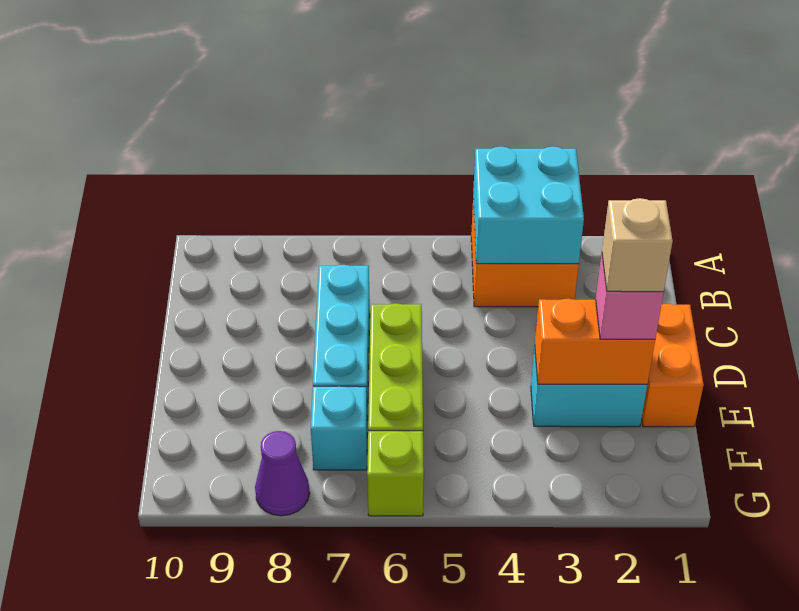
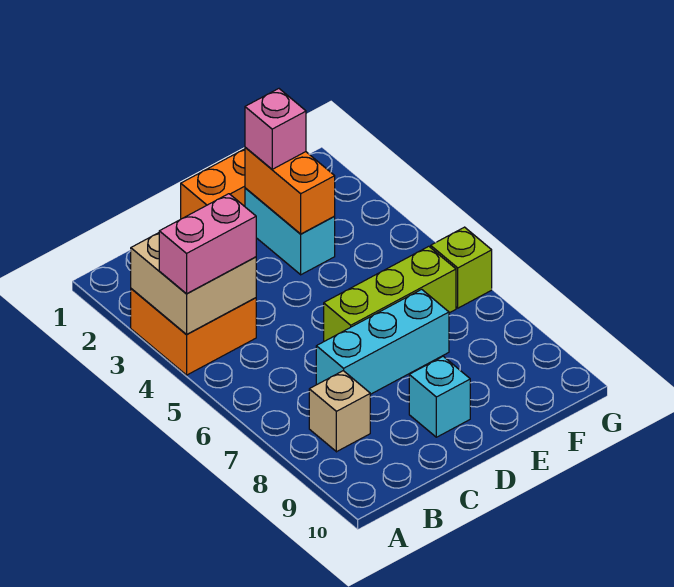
cyan 2x2 brick [473,147,584,264] -> tan 2x2 brick [131,233,256,334]
none -> pink 1x2 brick [159,194,256,294]
tan 1x1 brick [602,198,673,292] -> tan 1x1 brick moved to [309,371,370,452]
cyan 1x1 brick [311,386,367,470] -> cyan 1x1 brick moved to [409,356,470,437]
purple 1x1 cone [255,431,310,516] -> none

